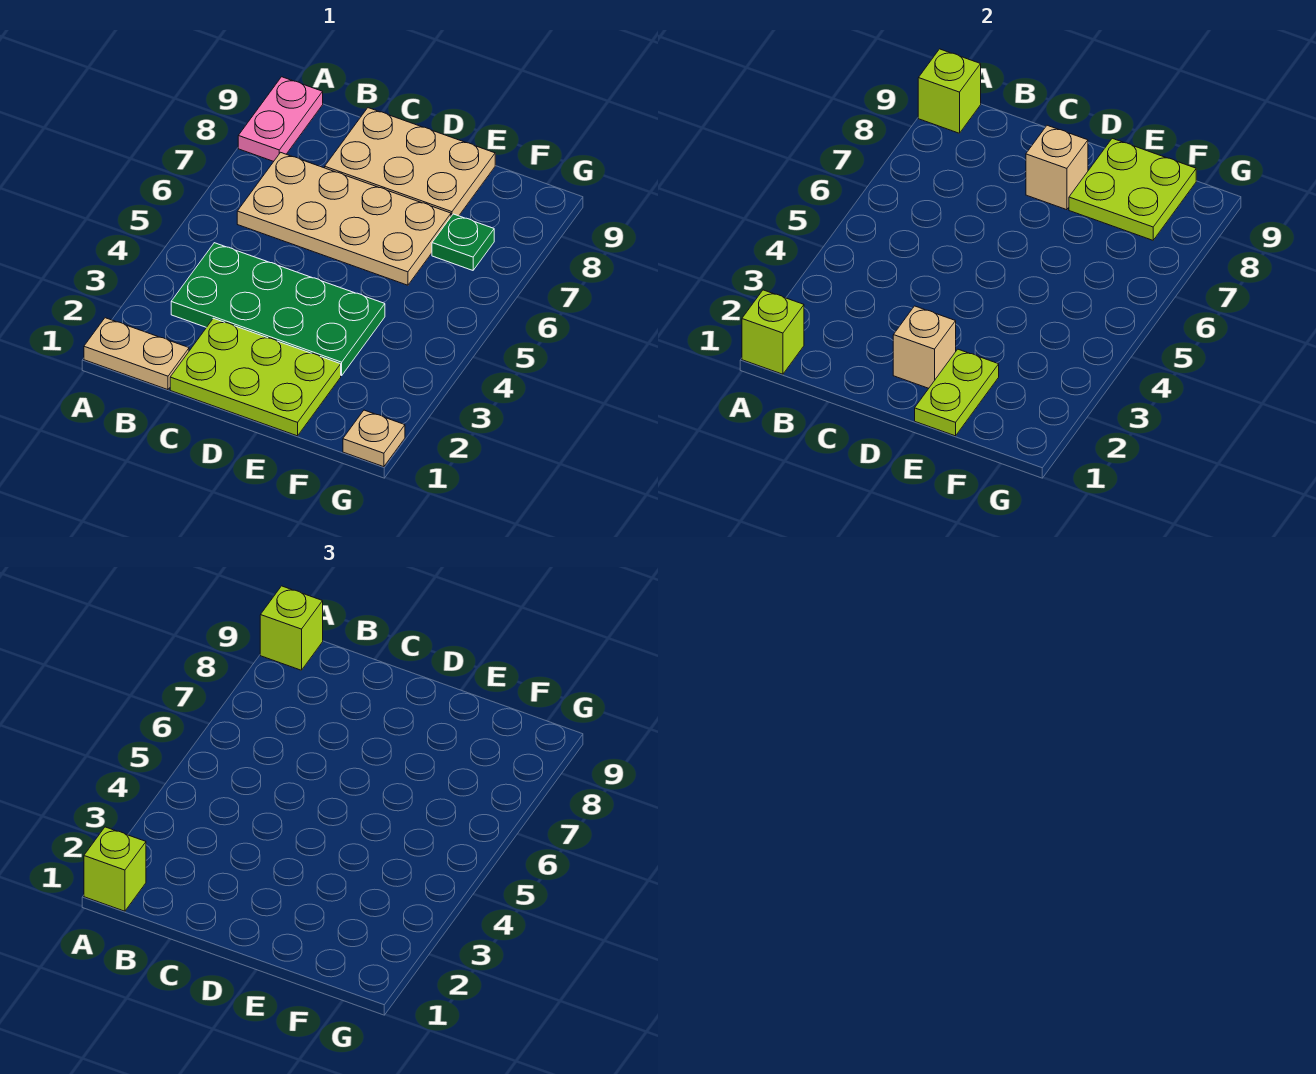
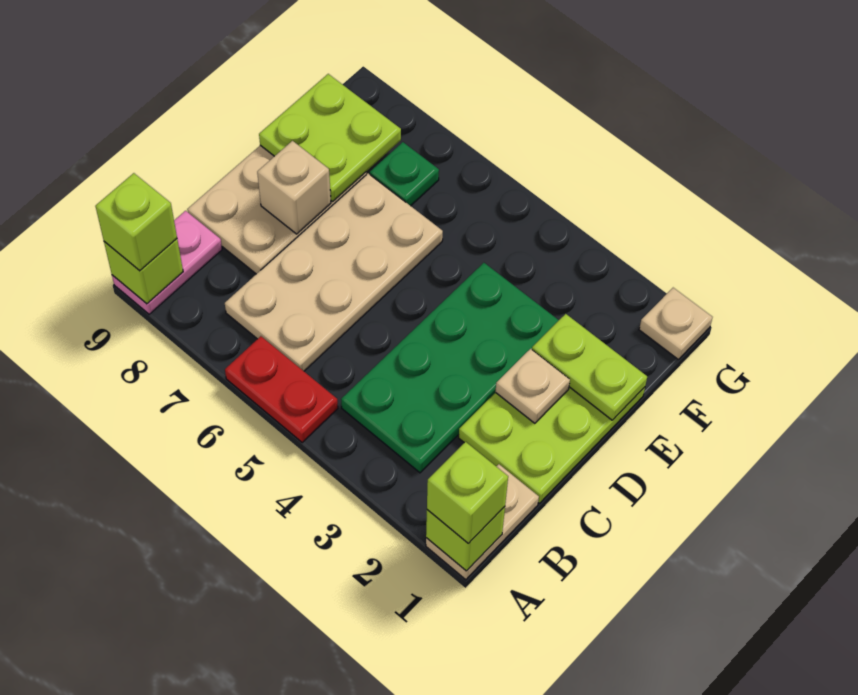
none -> red 1x2 plate [225,336,338,442]
pink 1x2 plate [238,77,323,161] -> pink 1x2 plate turned to [112,211,222,314]
tan 1x1 brick [893,306,956,388] -> tan 1x1 plate [496,349,570,423]

